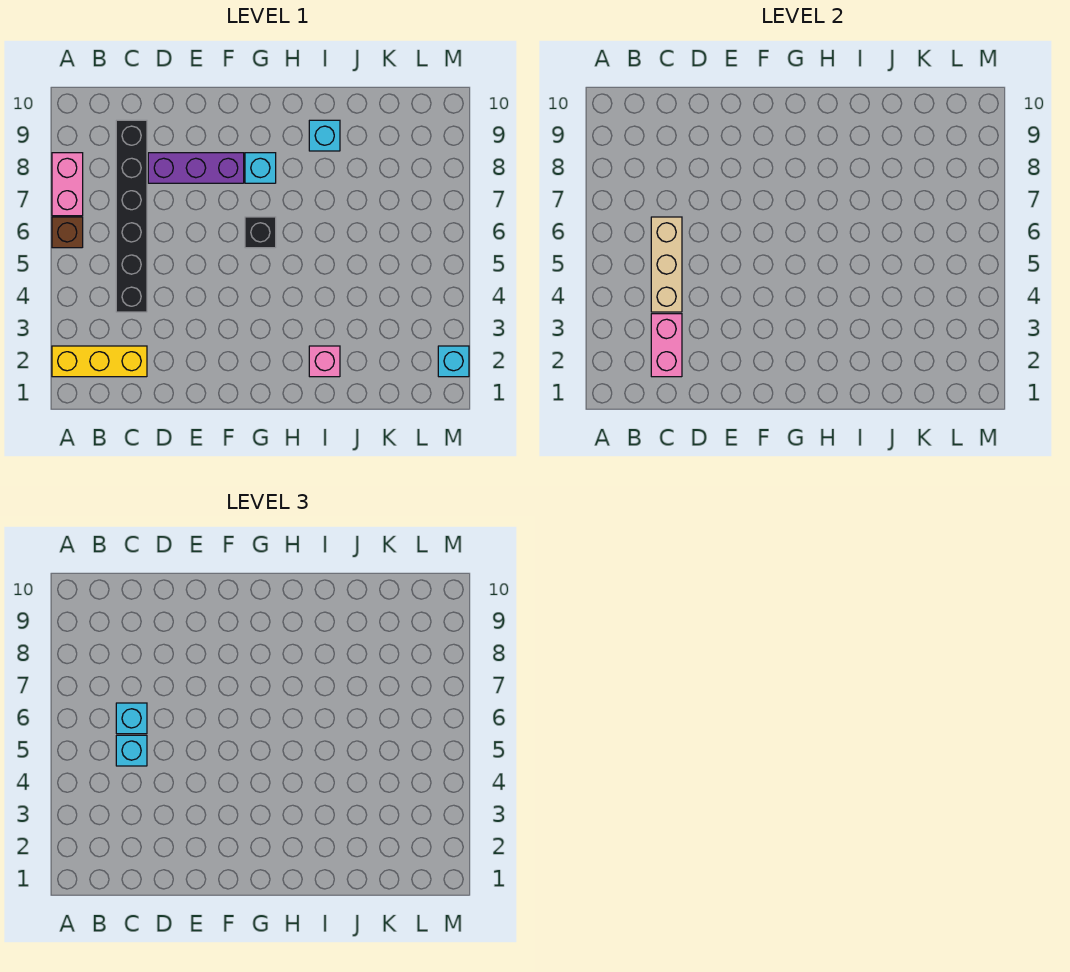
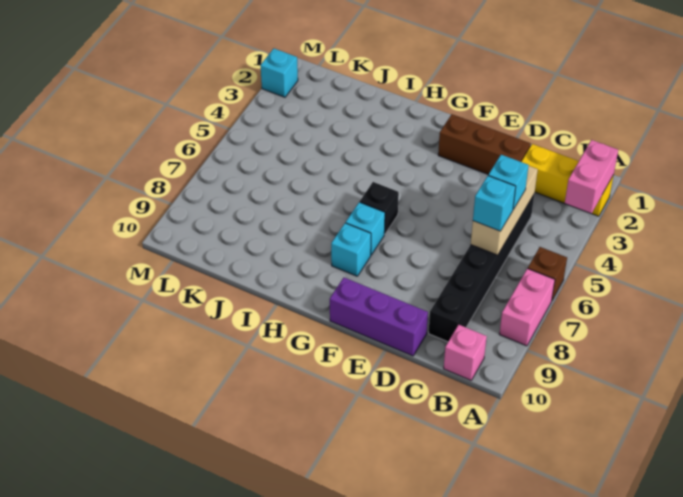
pink 1x2 brick [651,314,682,377] -> pink 1x2 brick moved to [565,140,618,214]
none -> brown 1x3 brick [438,114,531,174]
purple 1x3 brick [148,153,244,183] -> purple 1x3 brick moved to [330,278,428,356]
pink 1x1 brick [309,346,340,377] -> pink 1x1 brick moved to [444,325,487,380]
cyan 1x1 brick [309,120,340,151] -> cyan 1x1 brick moved to [346,202,385,255]

